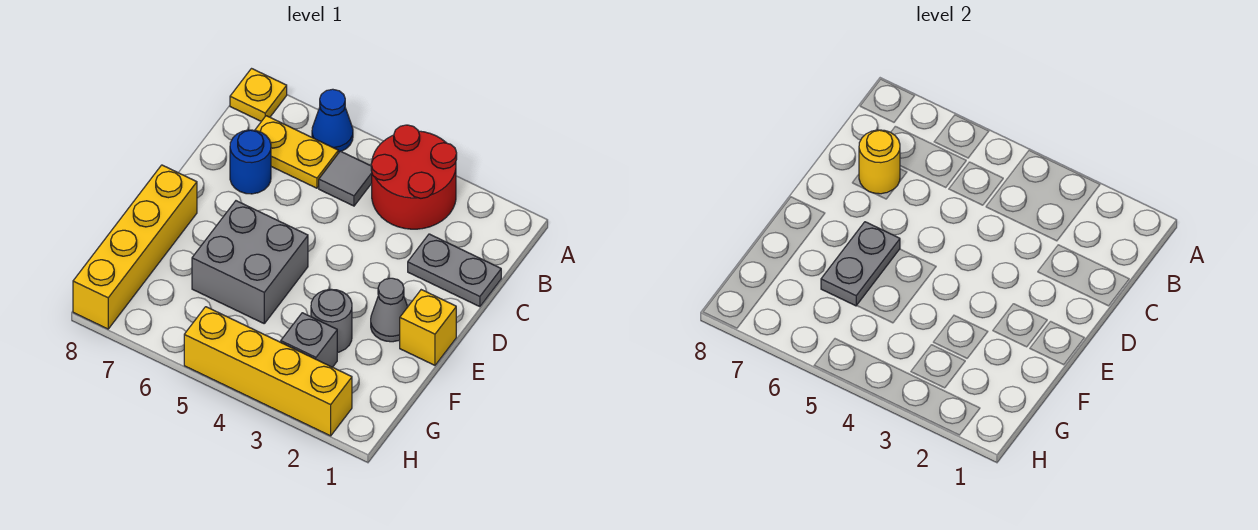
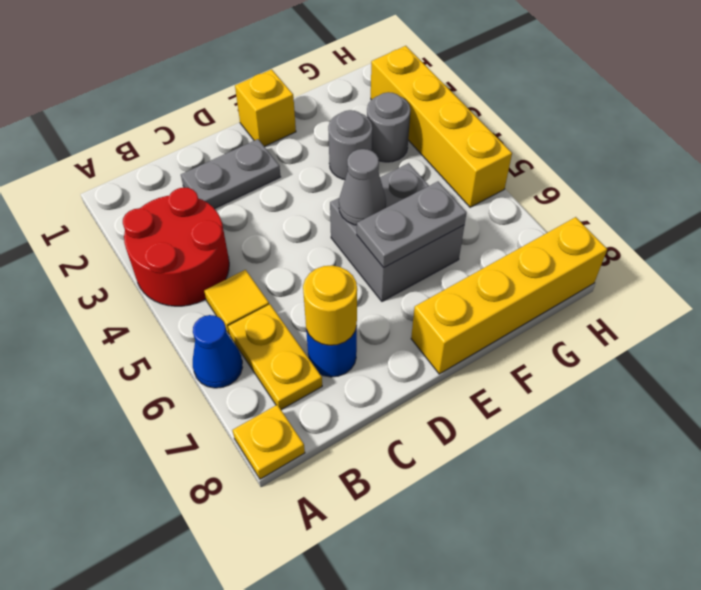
grey 1x1 tile [319,151,372,206] -> yellow 1x1 tile [204,270,269,334]
grey 1x2 plate [408,234,501,307] -> grey 1x2 plate turned to [181,139,281,209]
grey 1x1 cone [371,278,408,342] -> grey 1x1 cone moved to [339,149,386,225]
grey 1x1 brick [281,313,337,367] -> grey 1x1 round brick [367,92,410,162]

